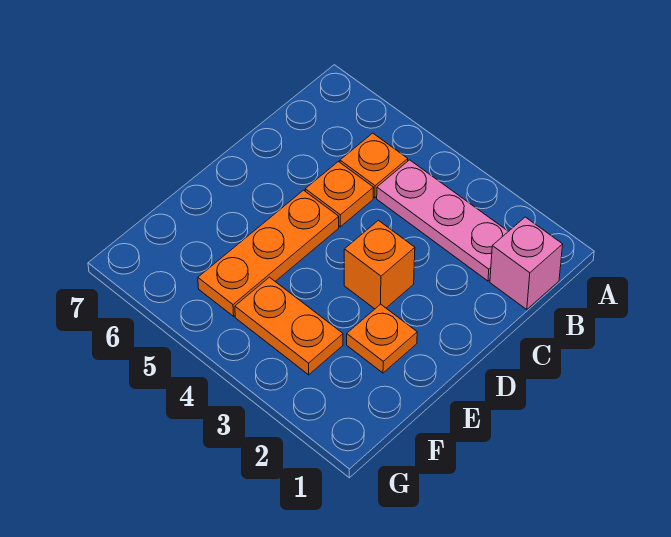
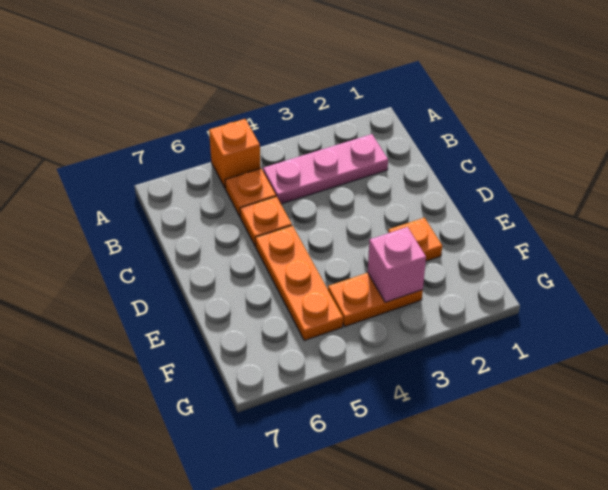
pink 1x1 brick [490,217,563,310] -> pink 1x1 brick moved to [368,227,426,302]
orange 1x1 brick [344,220,415,309] -> orange 1x1 brick moved to [209,119,261,189]

